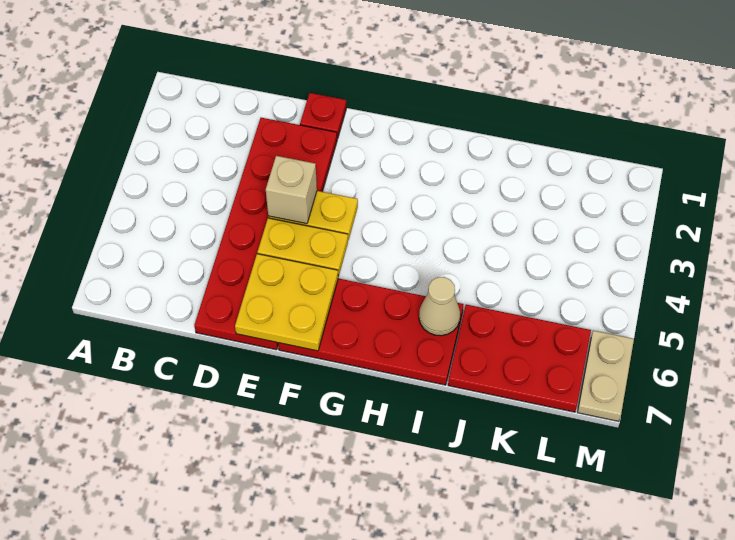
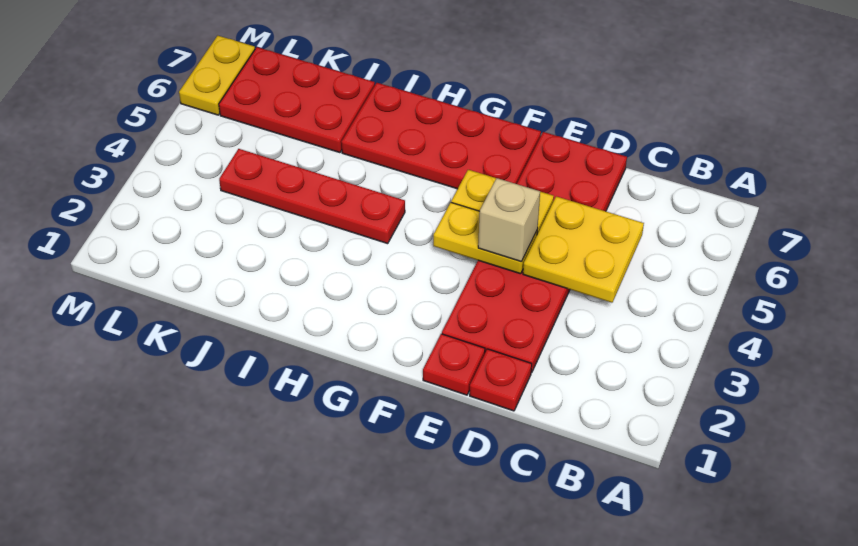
none -> red 1x1 plate [470,349,532,411]
yellow 2x2 plate [235,254,338,351] -> yellow 2x2 plate moved to [523,196,644,303]
none -> red 1x4 plate [219,149,405,244]
tan 1x1 cone [419,277,460,336] -> none
tan 1x2 plate [577,330,634,421] -> yellow 1x2 plate [179,36,255,115]

